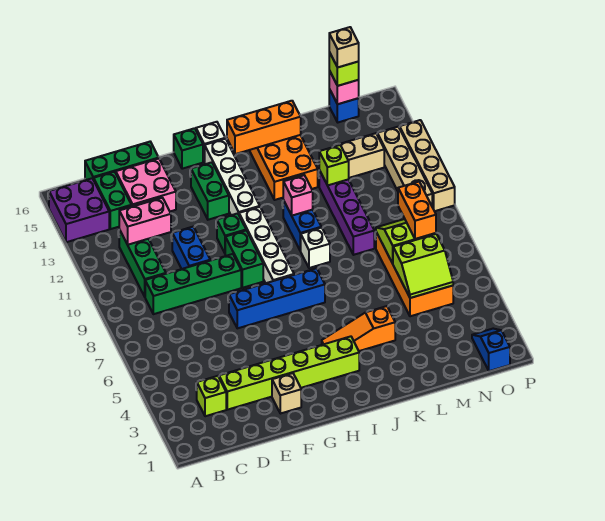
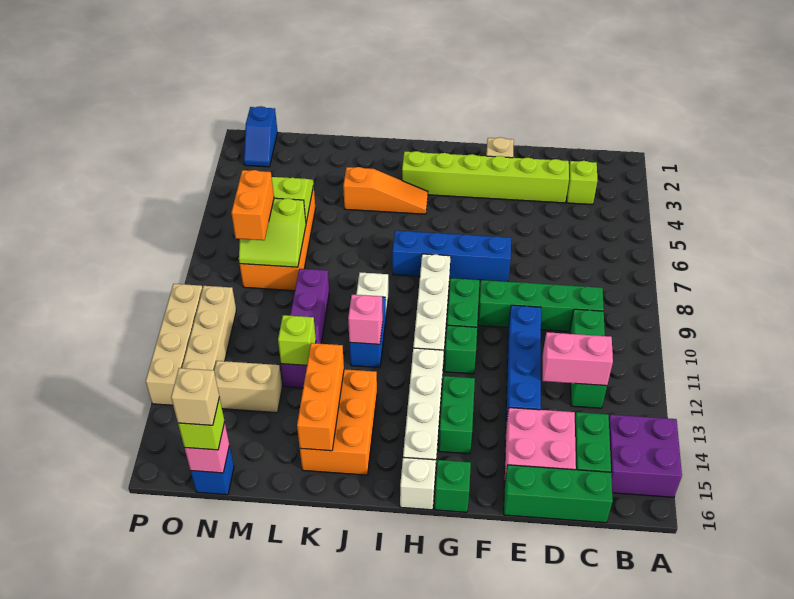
blue 1x2 brick [172,227,210,269] -> blue 1x4 brick [506,305,541,424]
orange 1x3 brick [227,101,301,154] -> orange 1x3 brick turned to [297,343,344,451]

